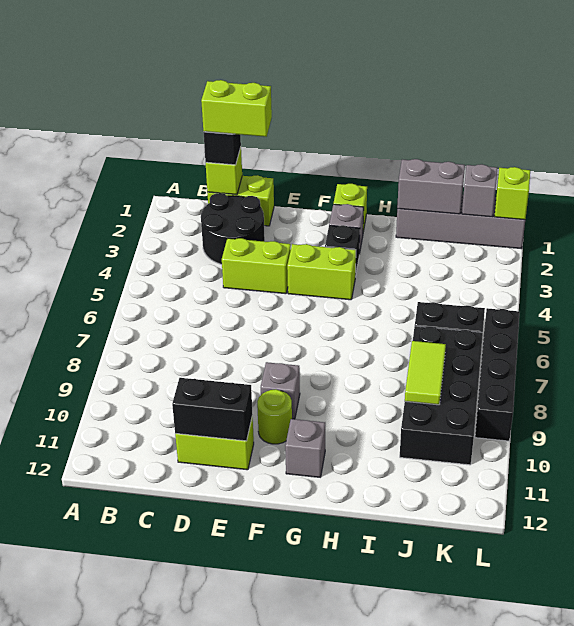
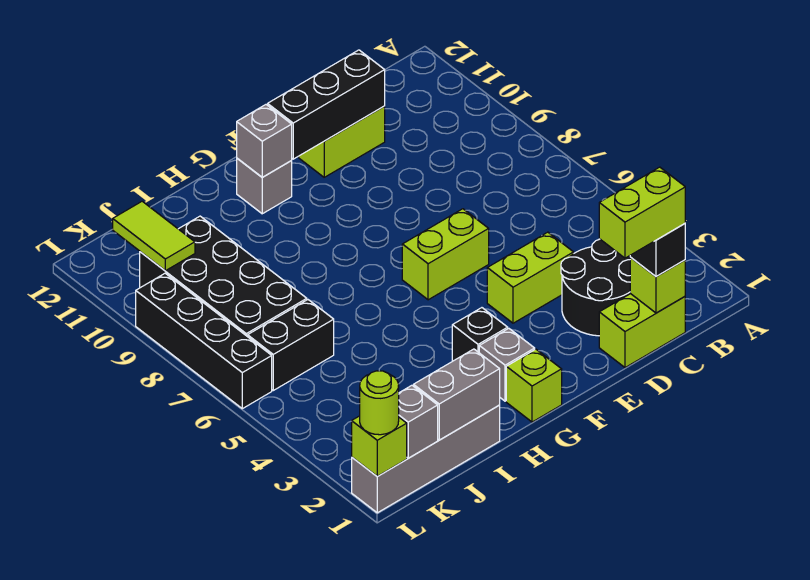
black 1x2 brick [172,378,253,441] -> black 1x3 brick [268,50,385,159]
lime 1x2 brick [287,244,356,300] -> lime 1x2 brick moved to [402,209,489,300]
grey 1x1 brick [261,362,300,419] -> grey 1x1 brick moved to [237,105,292,177]
lime 1x1 round brick [257,389,292,444] -> lime 1x1 round brick moved to [360,371,399,435]
lime 1x2 tile [405,341,446,405] -> lime 1x2 tile moved to [113,201,195,271]

